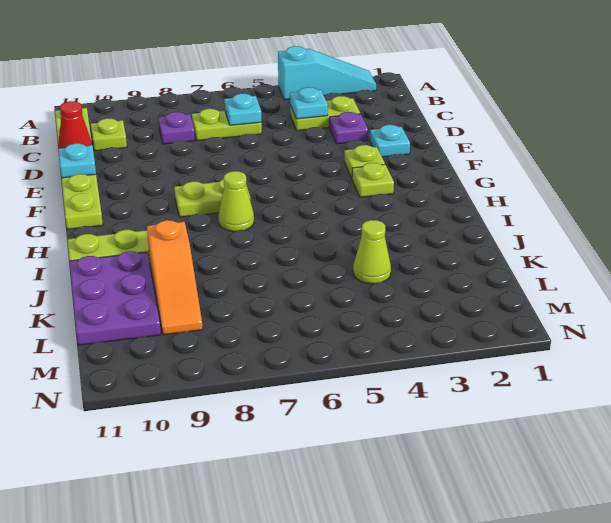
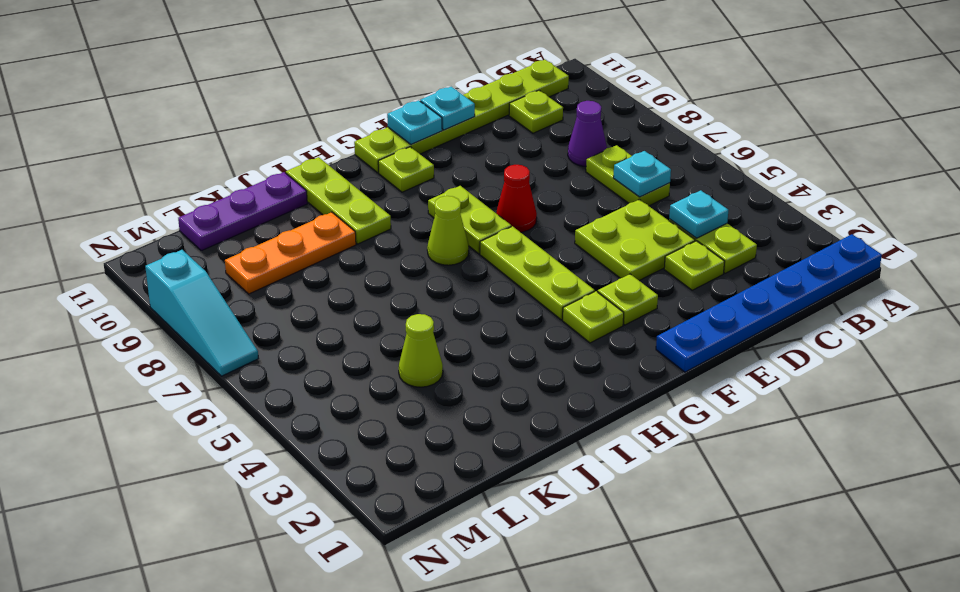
none -> blue 1x6 plate [656,234,882,372]
cyan 1x3 slope [278,46,376,99] -> cyan 1x3 slope moved to [145,250,258,376]
purple 1x1 plate [158,112,195,144] -> purple 1x1 cone [568,101,607,166]
purple 1x1 plate [329,112,368,144] -> lime 1x1 plate [664,241,725,290]
none -> lime 2x2 plate [575,199,695,281]
red 1x1 cone [58,101,92,149] -> red 1x1 cone moved to [496,165,537,232]
cyan 1x1 plate [370,125,410,157] -> cyan 1x1 plate moved to [387,100,442,145]
none -> lime 1x3 plate [480,226,595,320]
none -> lime 1x1 plate [378,147,434,192]
orange 1x3 slope [147,220,203,335] -> orange 1x3 plate [225,212,356,294]
purple 2x3 plate [69,251,161,345] -> purple 1x3 plate [178,172,307,251]

